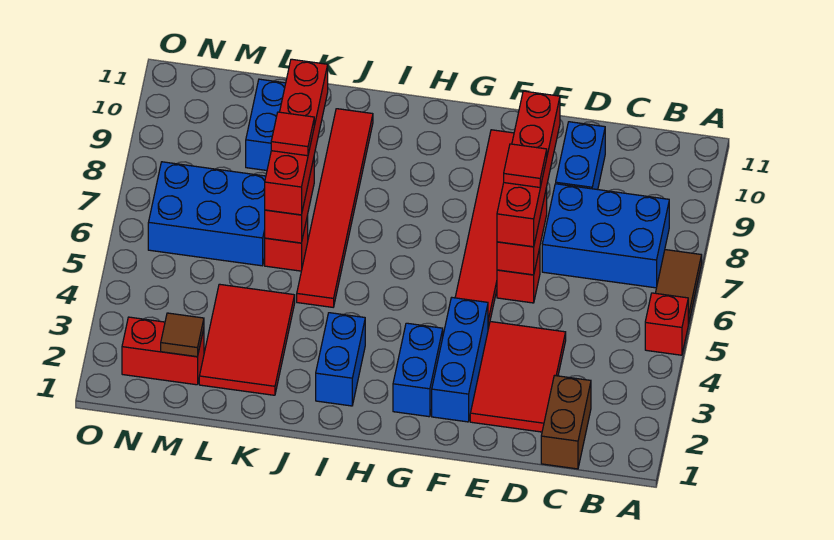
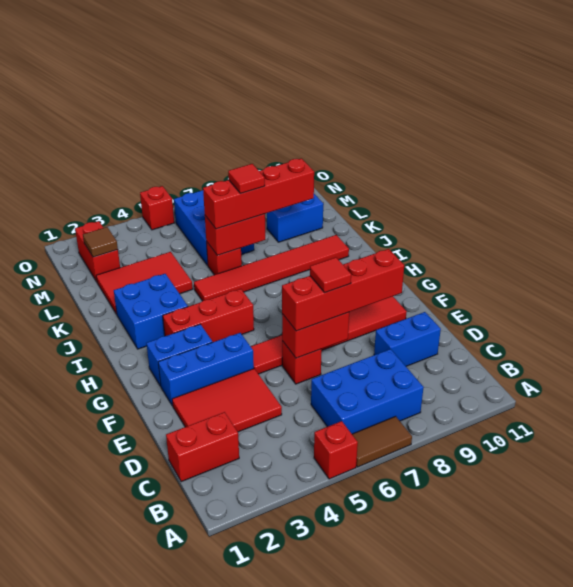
blue 2x3 brick [542,184,669,288] -> blue 2x3 brick turned to [311,349,424,434]
brown 1x2 brick [541,376,591,469] -> red 1x2 brick [166,412,239,482]
none -> red 1x3 brick [163,289,254,342]
blue 1x2 brick [316,313,365,406] -> blue 2x2 brick [114,274,188,349]
none -> red 1x1 brick [140,186,174,230]

